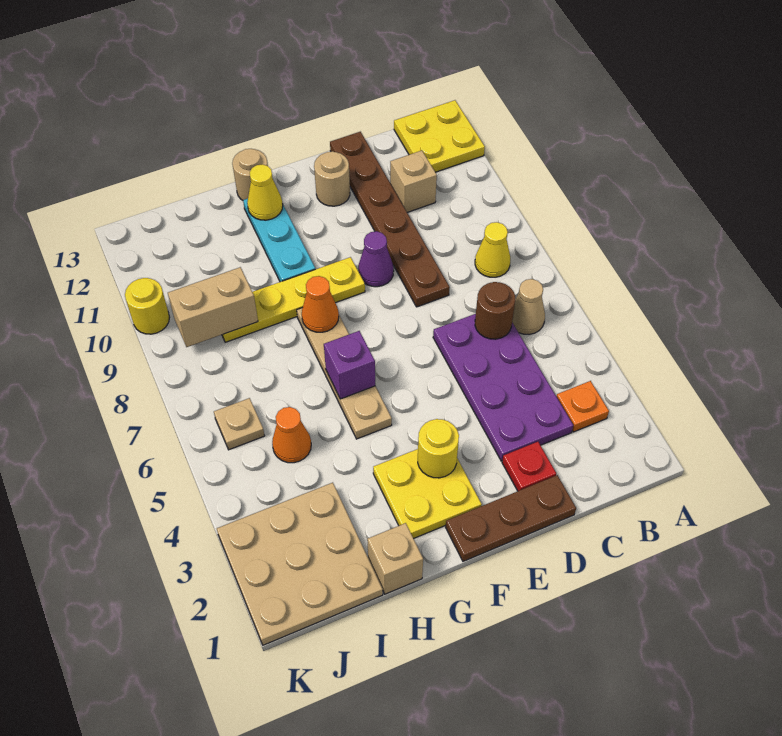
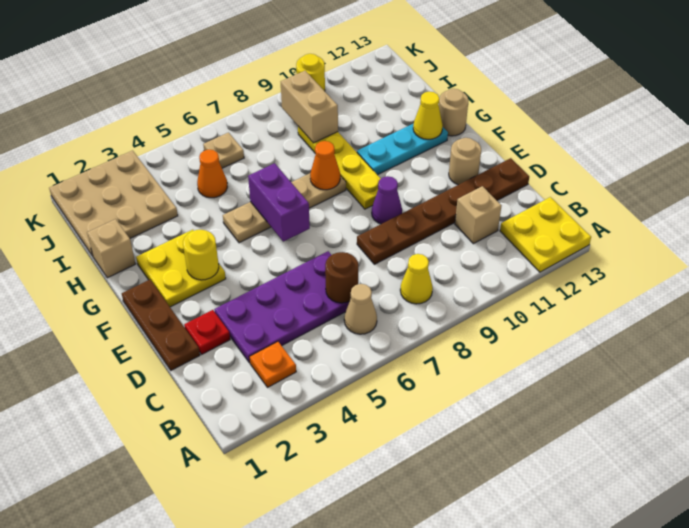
purple 1x1 brick [324,331,375,399] -> purple 1x2 brick [248,163,310,241]

